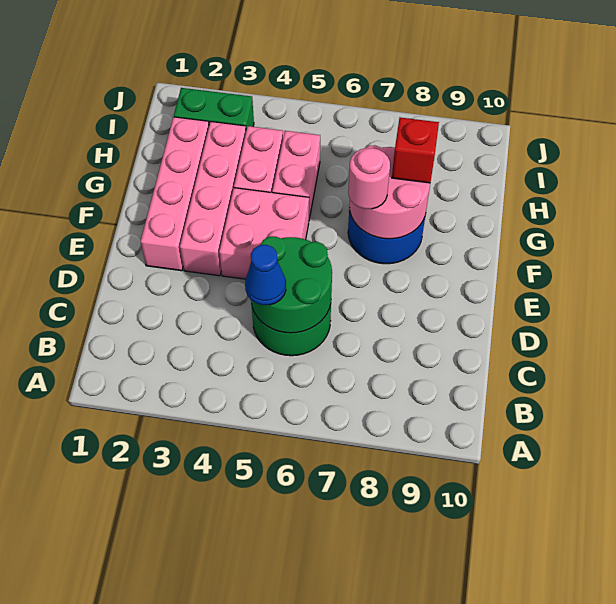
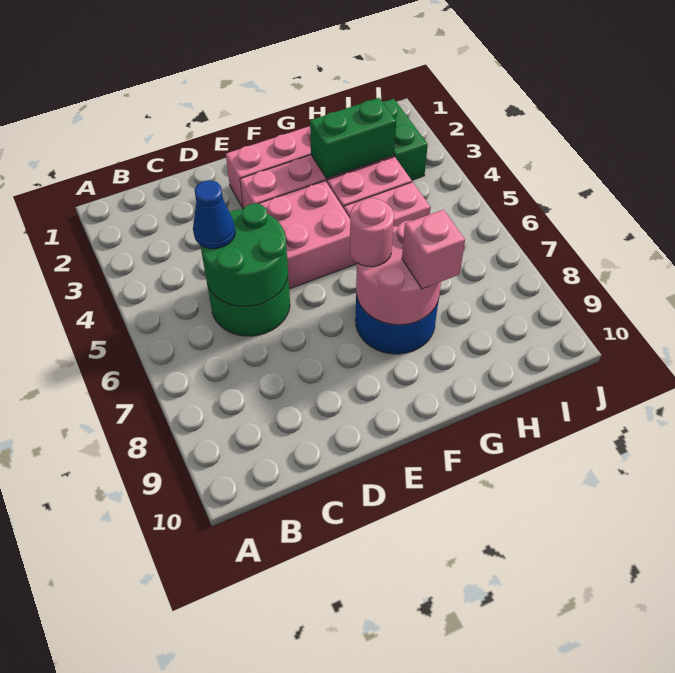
none -> green 1x2 brick [310,98,396,178]
red 1x1 brick [392,117,439,183] -> pink 1x1 brick [402,210,465,289]

